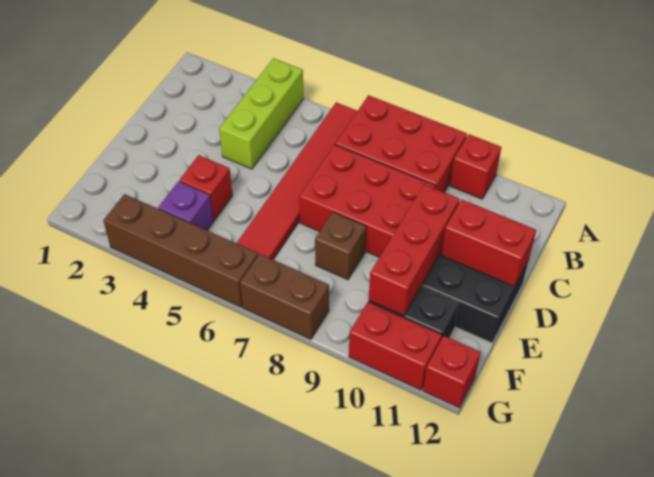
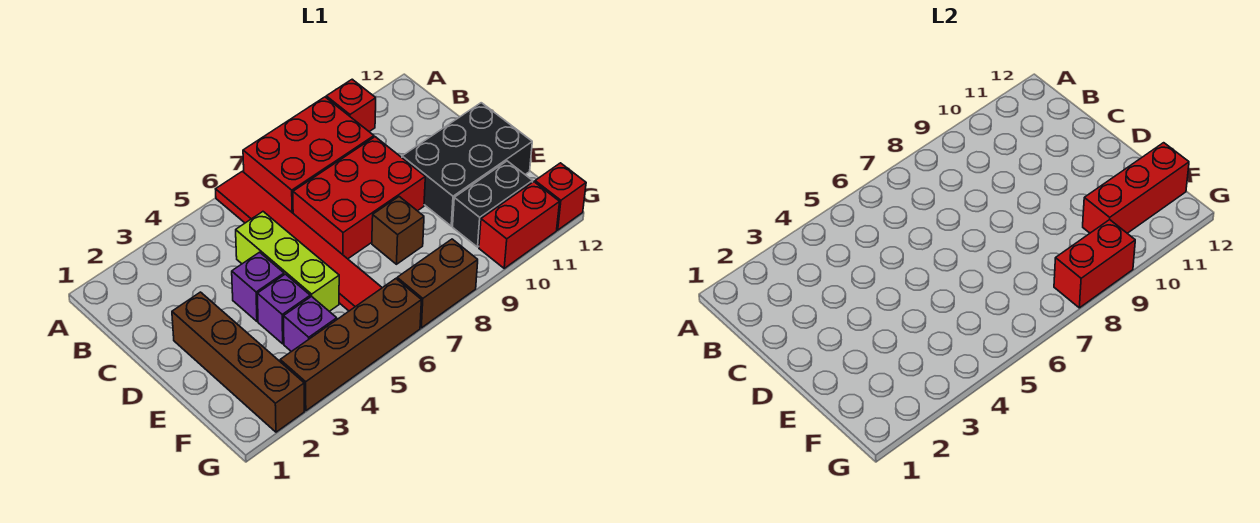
lime 1x3 brick [219,58,304,169] -> lime 1x3 brick moved to [236,212,339,311]
none -> brown 1x4 brick [172,292,304,432]
none -> purple 1x1 brick [232,252,284,321]
red 1x3 brick [369,184,460,316] -> red 1x3 brick turned to [1083,143,1189,233]
red 1x2 brick [441,200,536,287] -> red 1x2 brick moved to [1054,220,1135,308]
red 1x1 brick [179,155,233,221] -> purple 1x1 brick [257,274,310,344]

